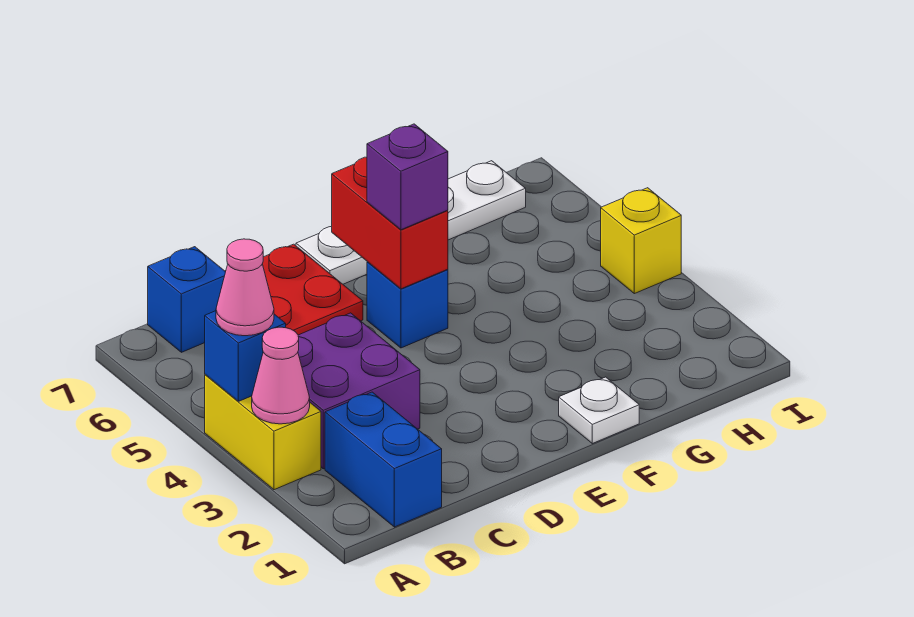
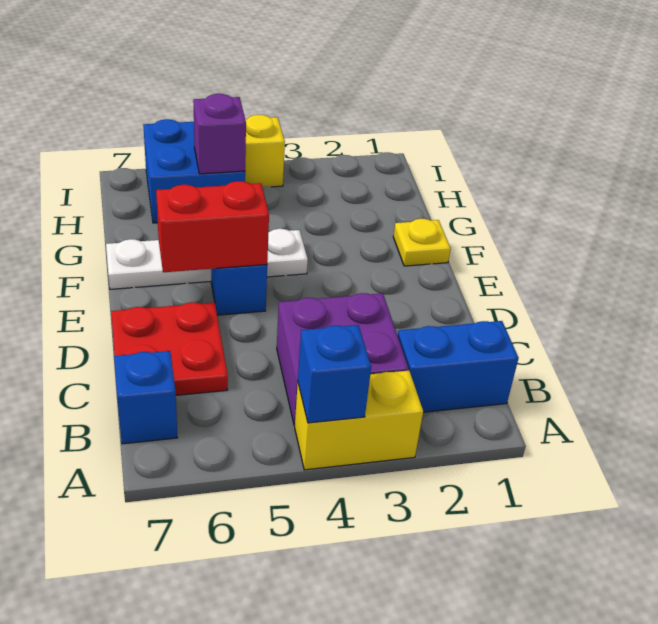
pink 1x1 cone [252,327,310,424] -> none
pink 1x1 cone [216,239,274,336] -> none
purple 1x1 brick [367,124,448,230] -> purple 1x1 brick moved to [193,94,246,174]
white 1x4 plate [296,161,526,284] -> white 1x4 plate turned to [106,229,308,289]
white 1x1 plate [559,377,639,444] -> yellow 1x1 plate [393,219,451,266]
none -> blue 2x2 brick [143,119,245,223]

